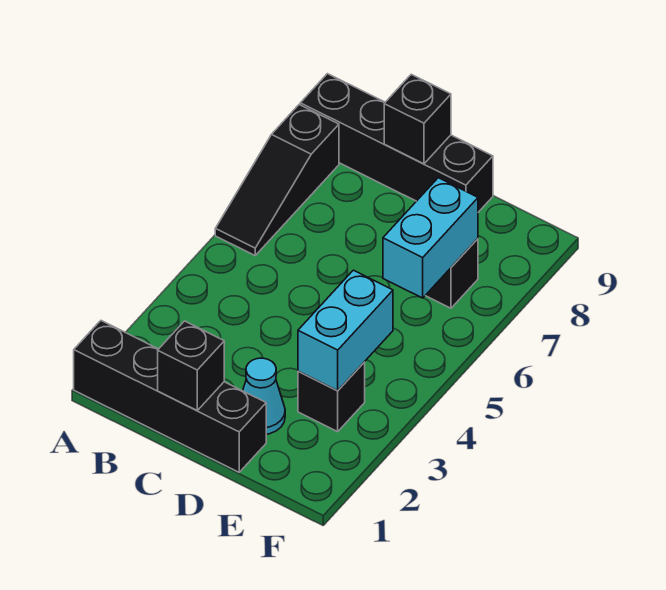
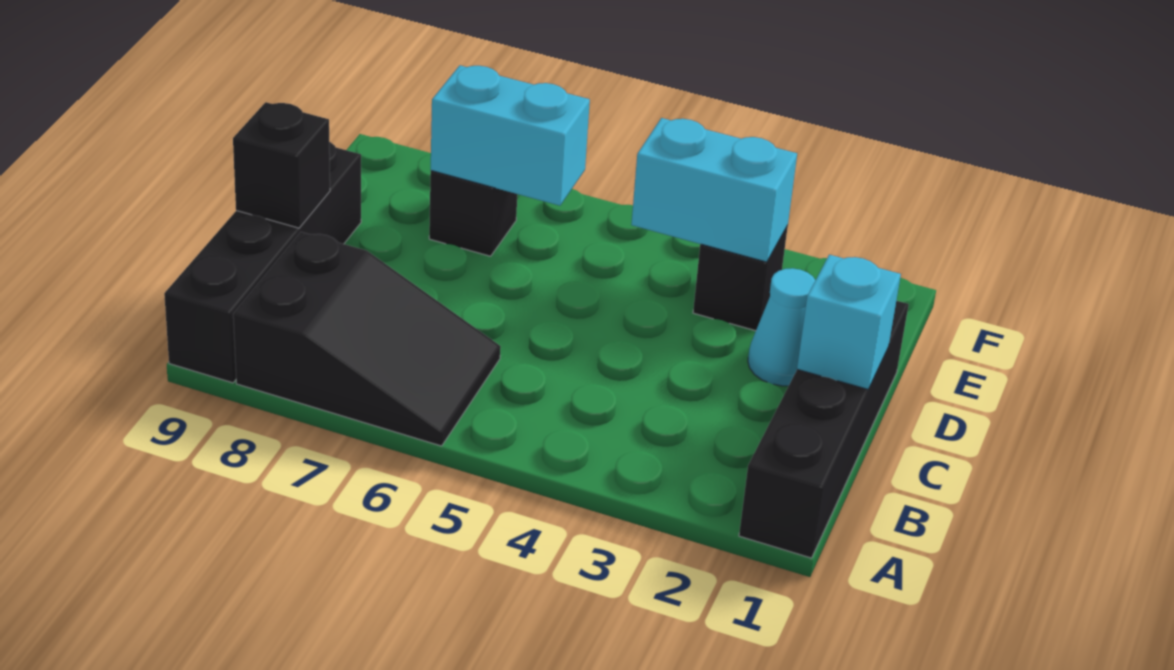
black 1x3 slope [215,105,339,255] -> black 2x3 slope [233,232,501,446]
black 1x1 brick [158,321,224,410] -> cyan 1x1 brick [797,255,901,389]

